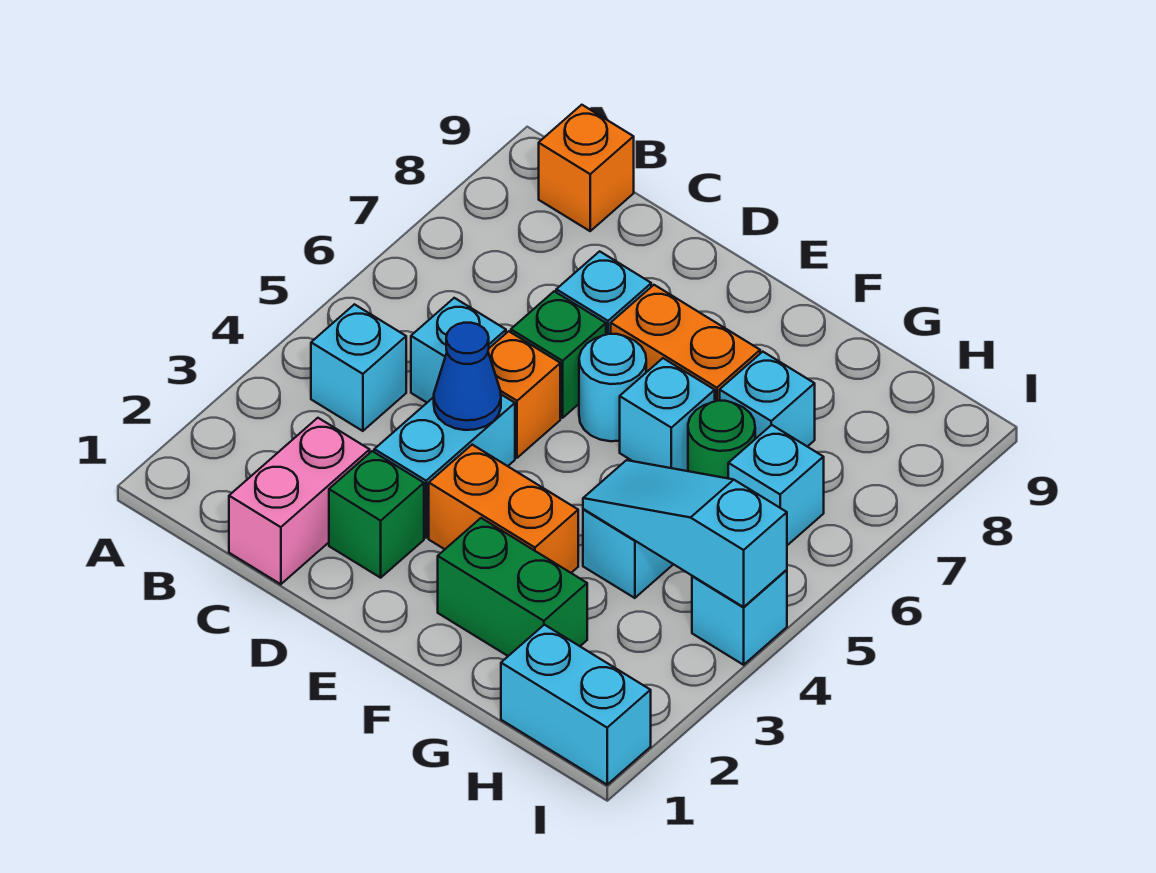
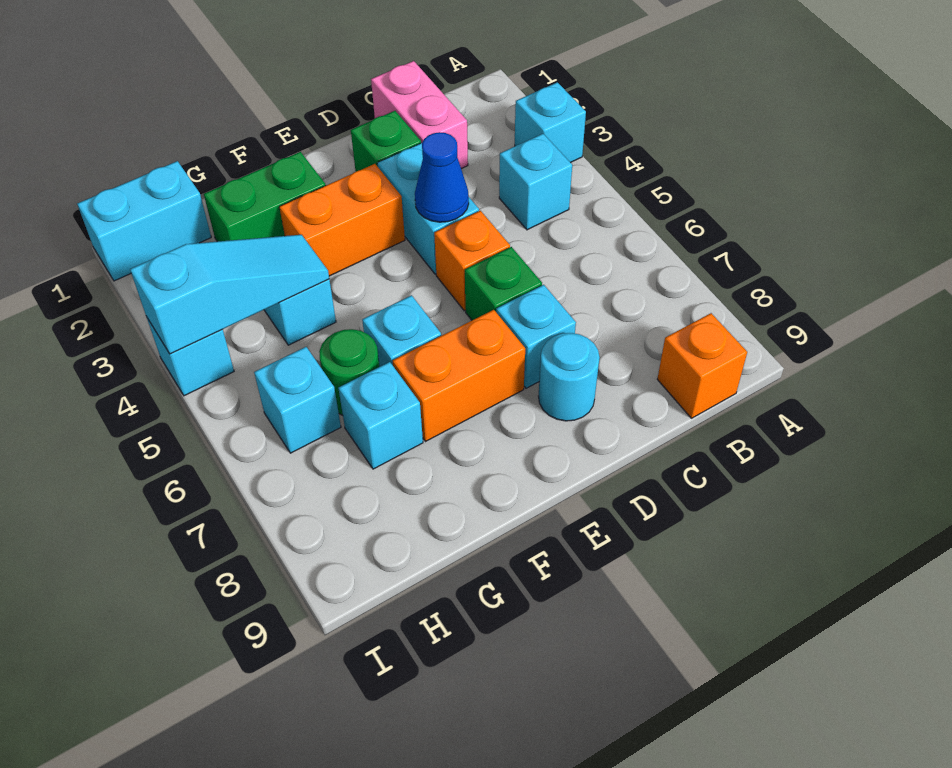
cyan 1x1 brick [411,298,506,402] -> cyan 1x1 brick moved to [515,82,586,163]
cyan 1x1 round brick [579,334,646,441] -> cyan 1x1 round brick moved to [539,333,600,421]

